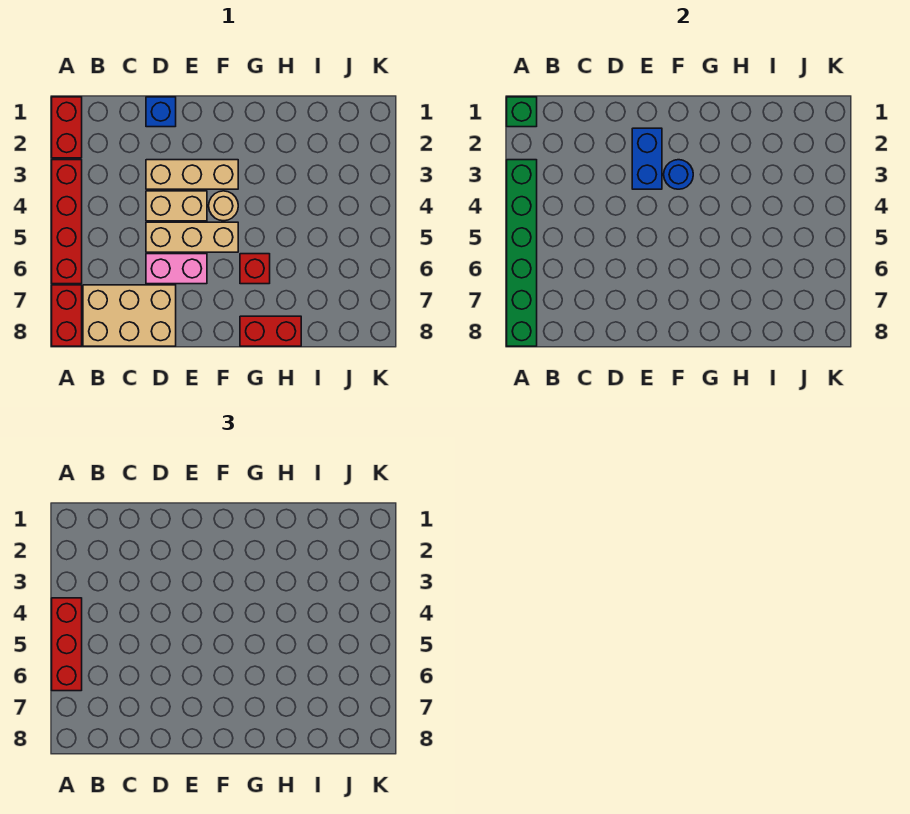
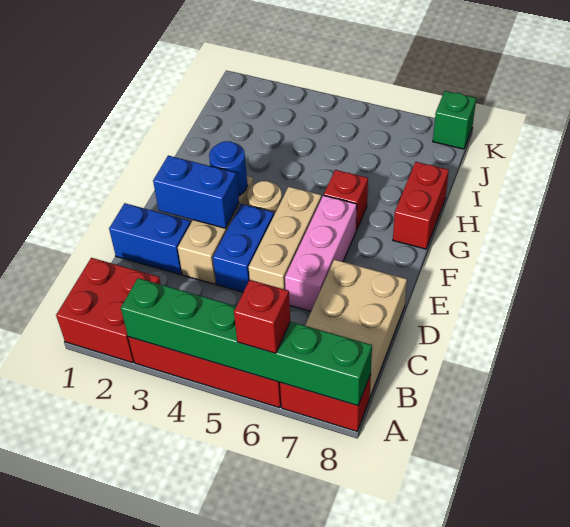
red 1x2 brick [52,97,82,158] -> red 2x2 brick [56,258,161,363]
green 1x1 brick [507,97,537,127] -> green 1x1 brick moved to [433,91,476,149]
red 1x3 brick [52,598,82,691] -> red 1x1 brick [234,280,290,353]
blue 1x1 brick [146,97,176,127] -> blue 1x2 brick [109,203,191,275]
tan 1x2 brick [146,191,207,221] -> blue 1x2 brick [213,204,274,292]
pink 1x2 brick [146,254,207,284] -> pink 1x3 brick [285,195,357,311]

